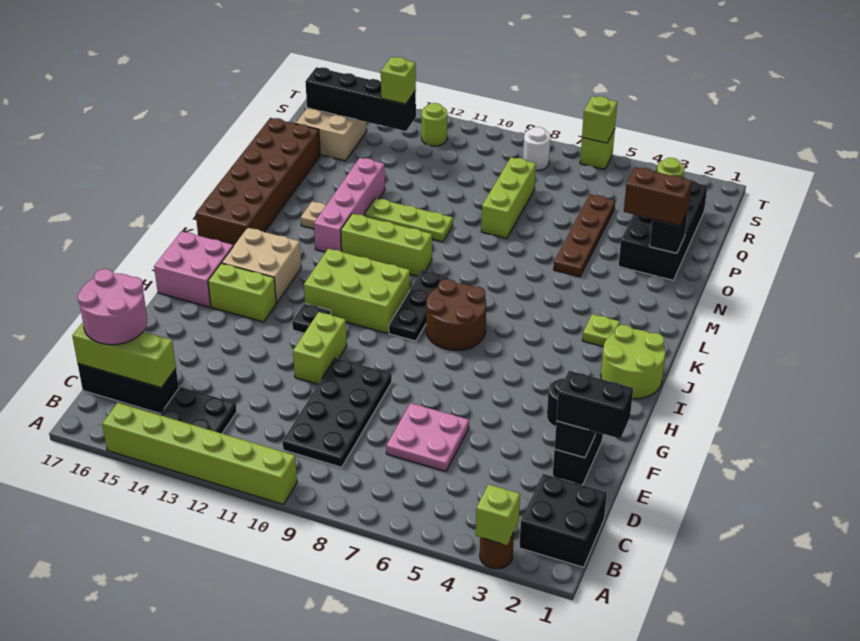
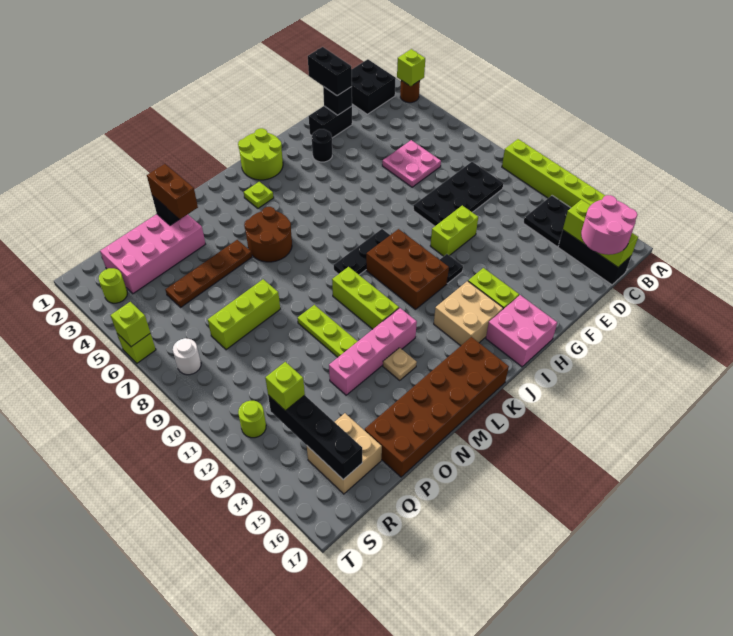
brown 2x2 round brick [426,279,486,350] -> brown 2x2 round brick moved to [244,207,292,262]
lime 2x3 brick [304,249,410,333] -> brown 2x3 brick [366,229,449,309]
black 2x4 brick [619,174,707,280] -> pink 2x4 brick [100,214,205,294]

